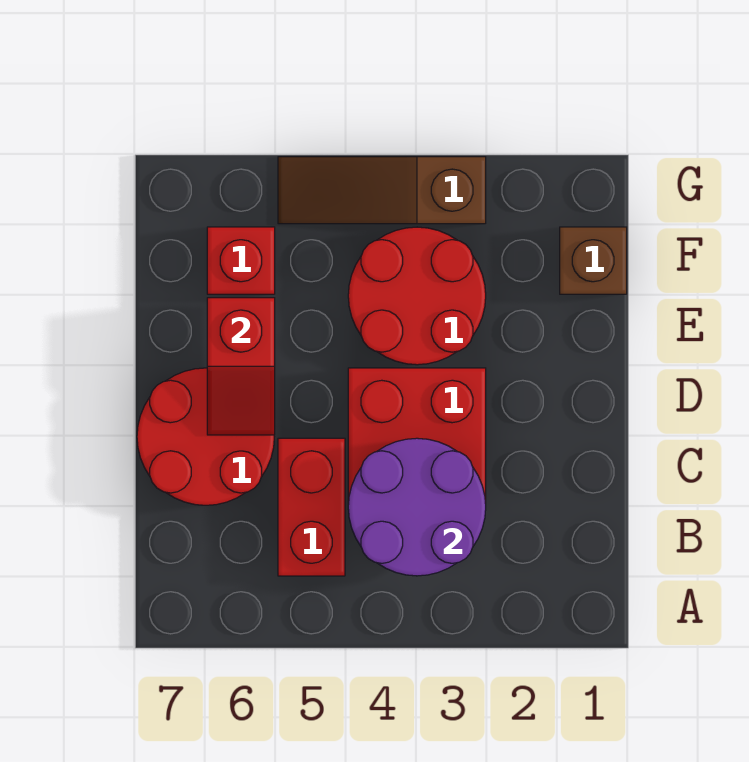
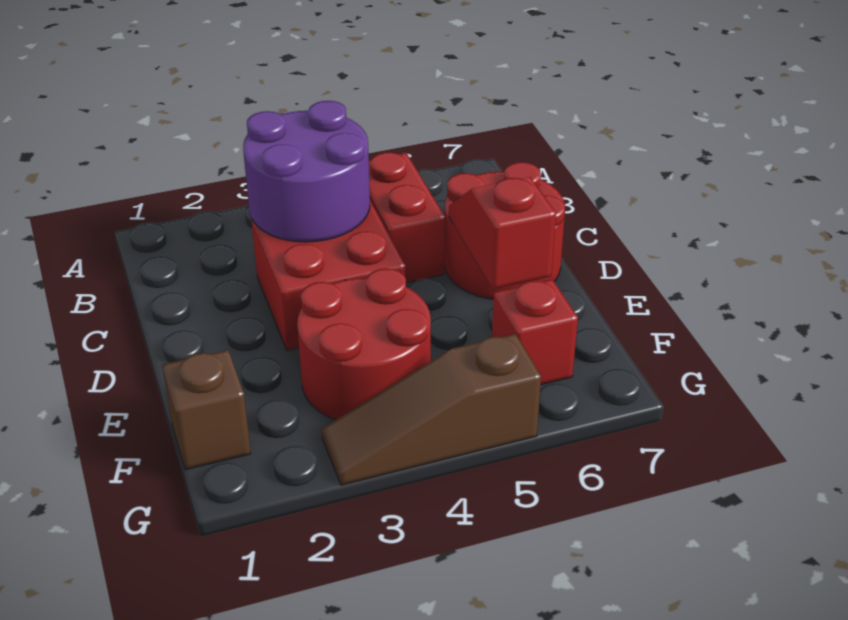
brown 1x3 slope [278,157,486,224] -> brown 1x3 slope turned to [322,334,541,485]

